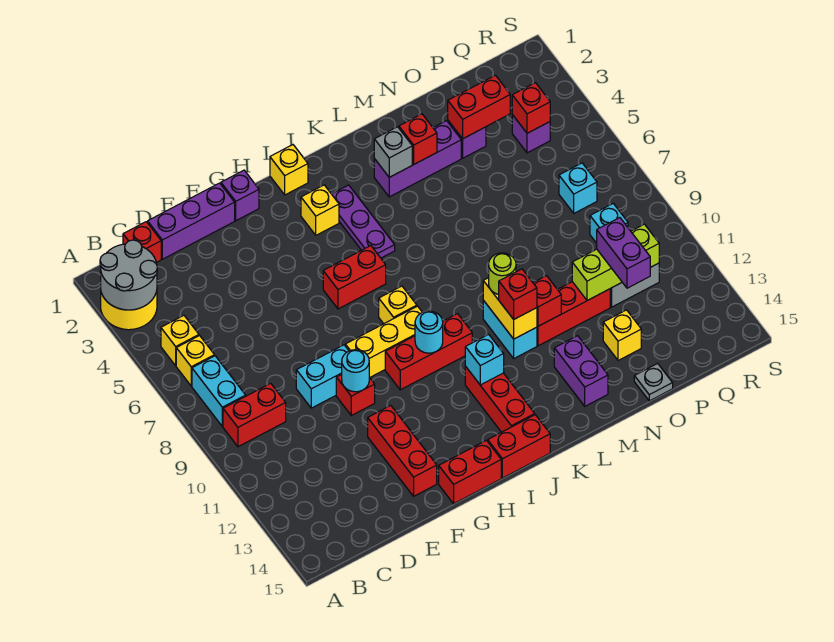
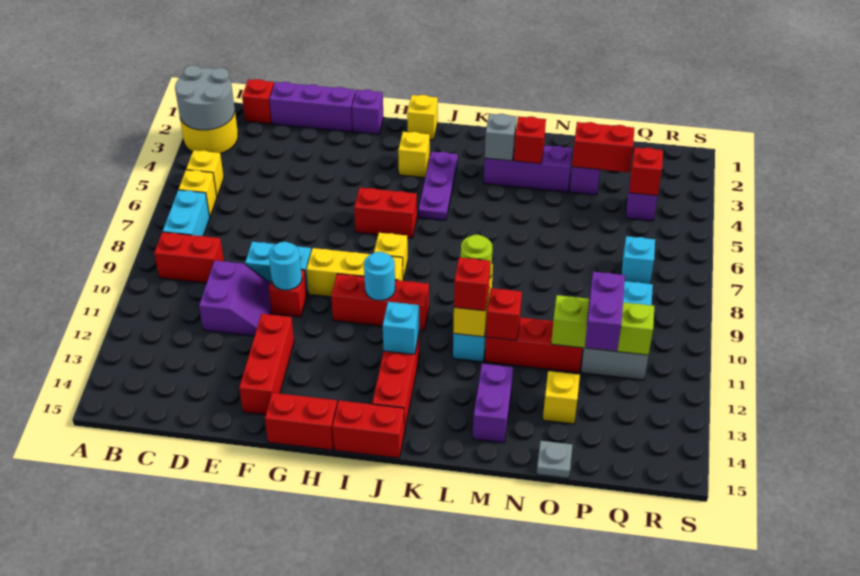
none -> purple 2x2 slope [199,261,271,336]

